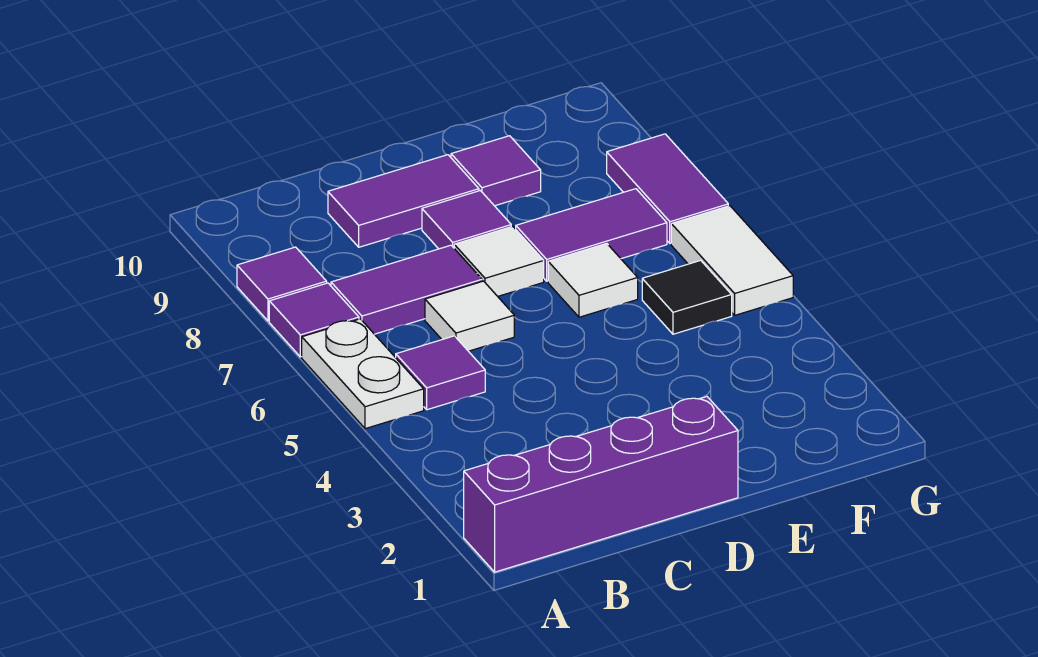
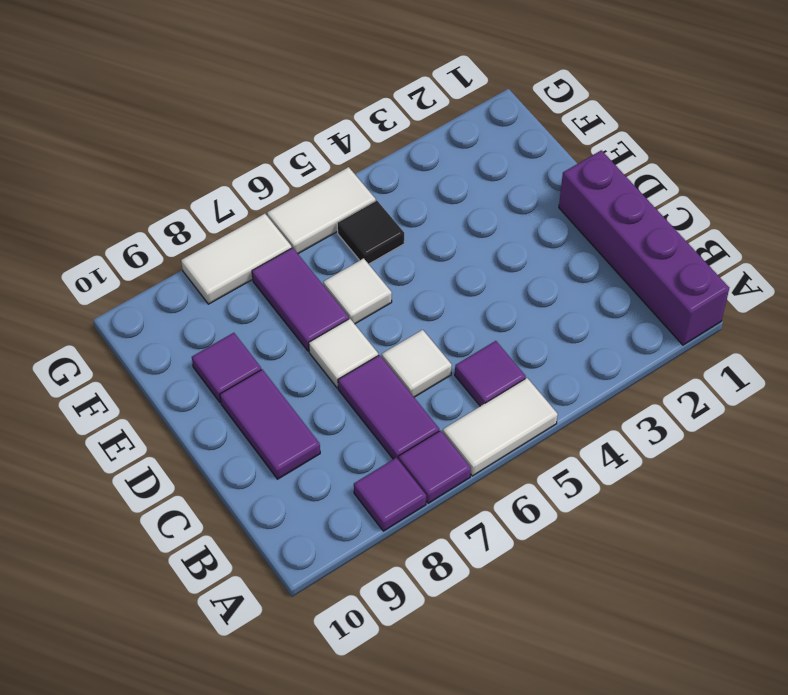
white 1x2 plate [302,319,424,429] -> white 1x2 tile [443,378,558,476]
purple 1x1 tile [422,191,511,249] -> none
purple 1x2 tile [607,134,728,244] -> white 1x2 tile [181,214,292,304]

